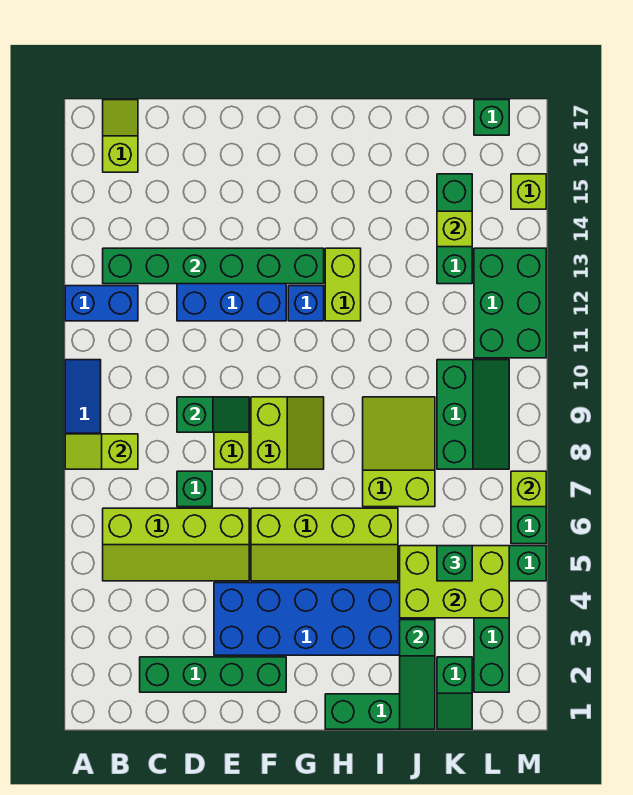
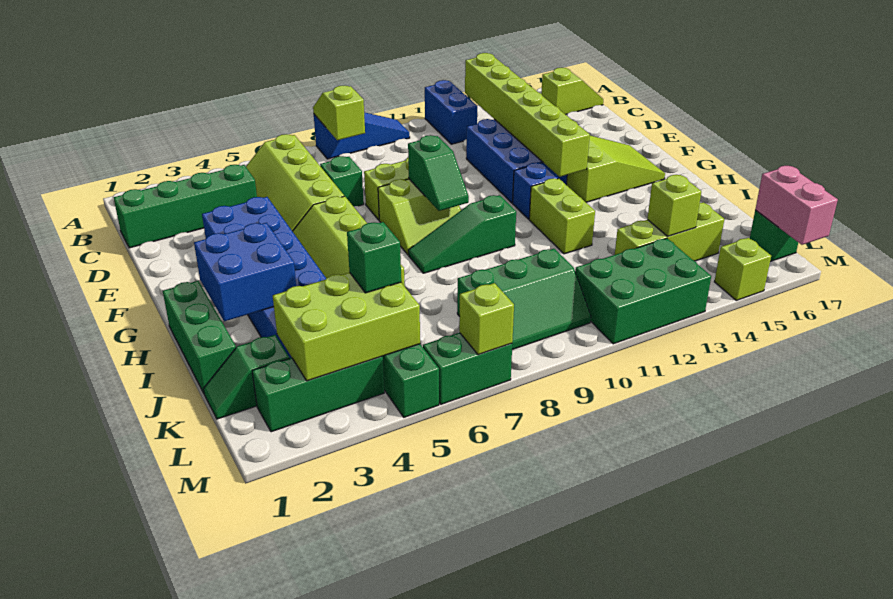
green 1x6 brick [103,248,324,284] -> lime 1x6 brick [465,53,590,177]
green 1x4 brick [140,657,286,692] -> green 1x4 brick turned to [114,165,257,248]
green 1x2 slope [177,397,249,432] -> green 1x2 slope moved to [408,135,469,211]
none -> blue 2x2 brick [194,223,296,322]
lime 1x2 brick [325,248,361,321] -> lime 1x2 brick turned to [529,178,595,254]
lime 2x3 slope [363,397,435,507] -> lime 2x3 slope moved to [567,136,665,202]
green 1x3 slope [400,620,435,729] -> green 1x3 slope moved to [408,195,516,273]
lime 2x3 brick [400,546,509,618] -> lime 2x3 brick turned to [273,273,420,381]
green 1x3 brick [437,174,472,284] -> lime 1x3 brick [615,202,724,261]
none -> pink 1x2 brick [755,166,838,245]

